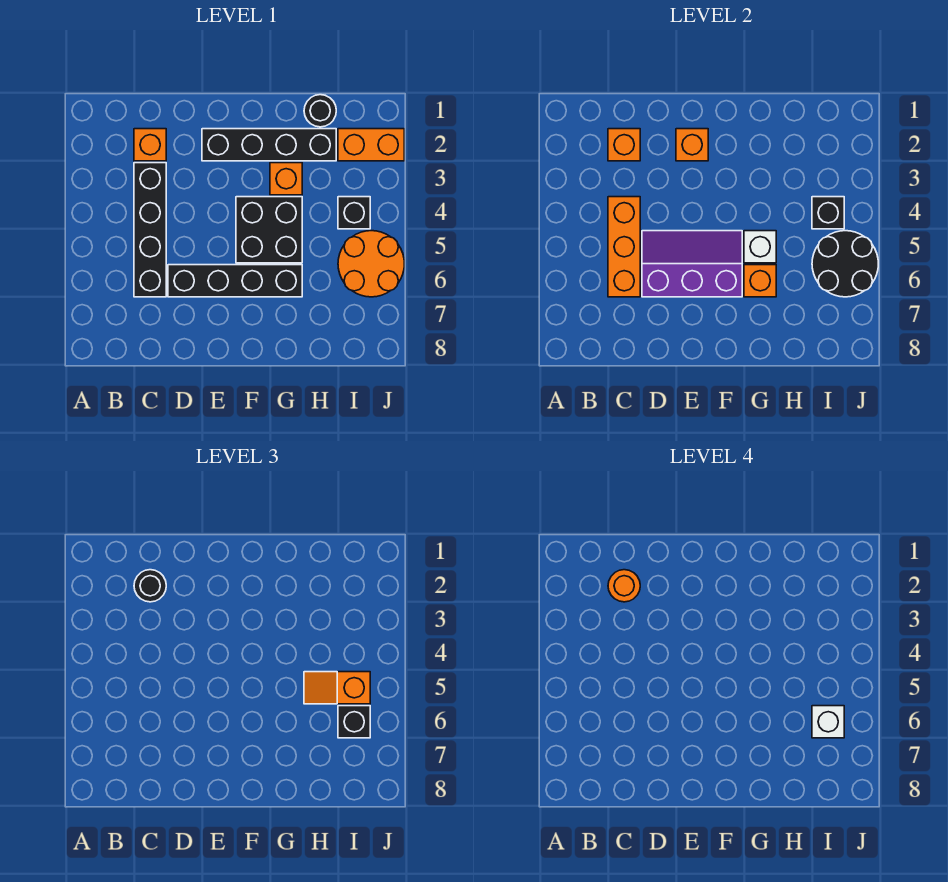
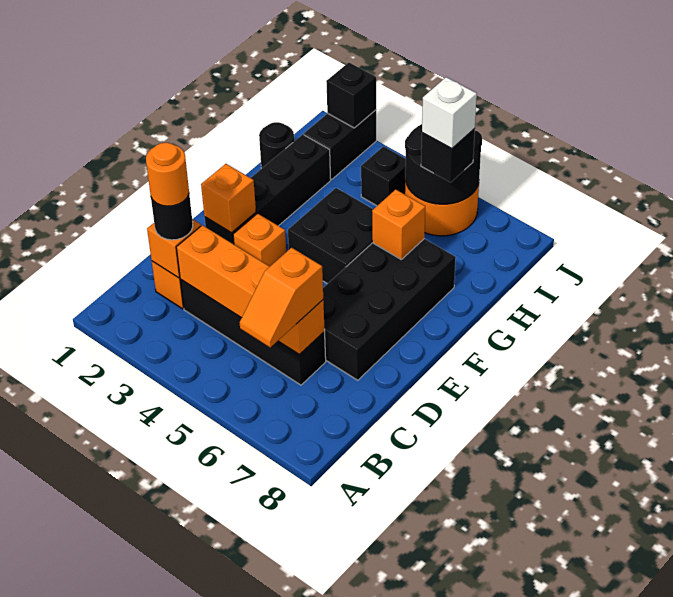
orange 1x3 brick [608,197,640,297] -> orange 1x4 brick [176,225,325,355]
purple 2x3 slope [642,231,742,297] -> none
black 1x4 brick [168,265,302,297] -> black 2x4 brick [323,239,456,380]
orange 1x1 brick [270,163,302,195] -> orange 1x1 brick moved to [233,213,286,266]
white 1x1 brick [744,231,776,263] -> none
orange 1x2 slope [304,672,370,704] -> orange 1x2 slope moved to [240,248,323,347]
orange 1x2 brick [338,129,404,161] -> black 1x2 brick [304,110,376,180]
black 1x1 brick [812,197,844,229] -> black 1x1 brick moved to [326,63,376,128]

